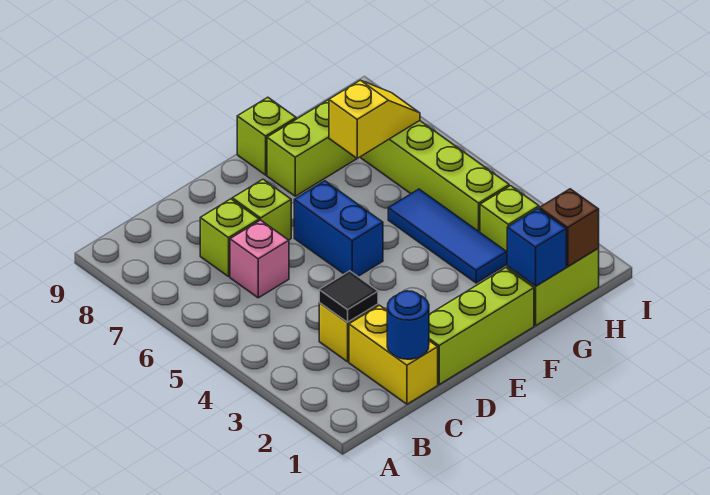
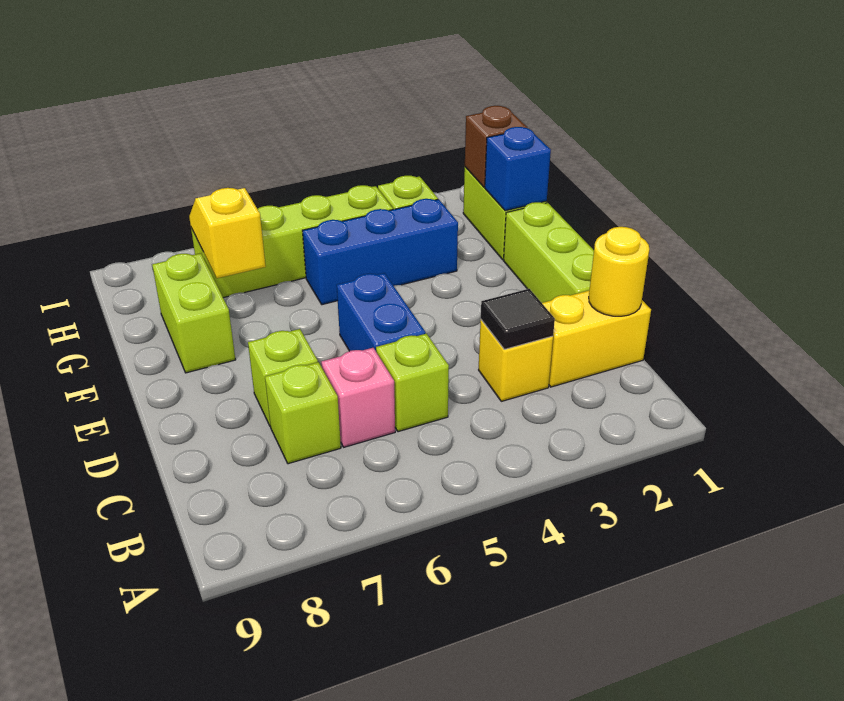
blue 1x1 round brick [387,291,429,359] -> yellow 1x1 round brick [589,227,649,316]
blue 1x2 brick [294,181,383,276] -> blue 1x2 brick turned to [337,273,426,351]
lime 1x1 brick [237,97,296,175] -> lime 1x1 brick moved to [376,334,449,432]
blue 1x3 tile [388,189,507,283] -> blue 1x3 brick [302,199,458,305]

